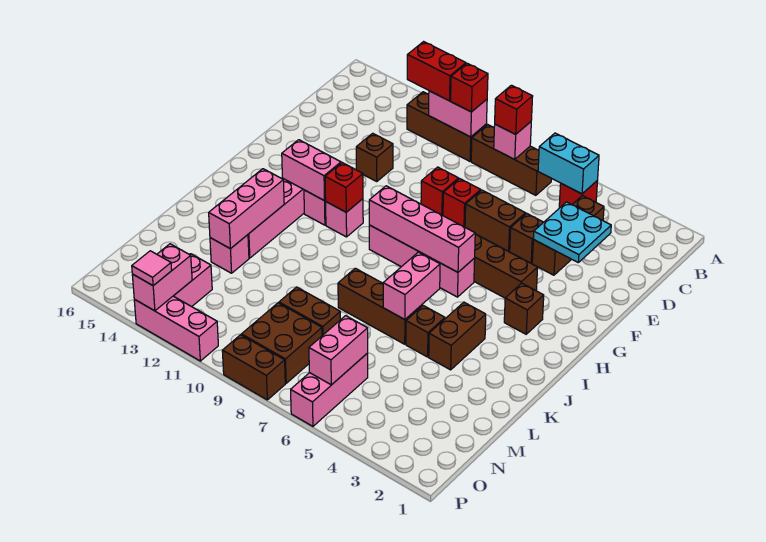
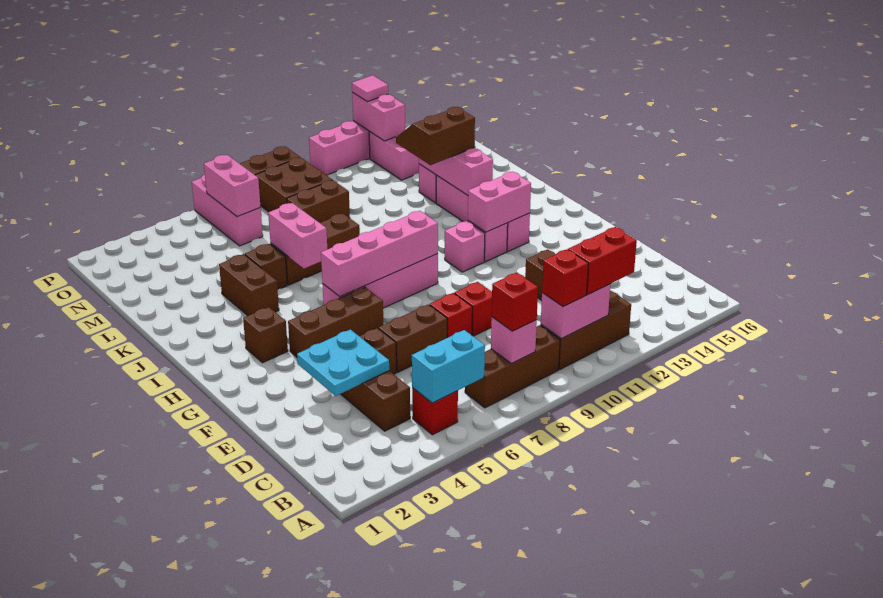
red 1x1 brick [325,163,363,212] -> none
none -> brown 2x2 slope [396,107,475,165]

